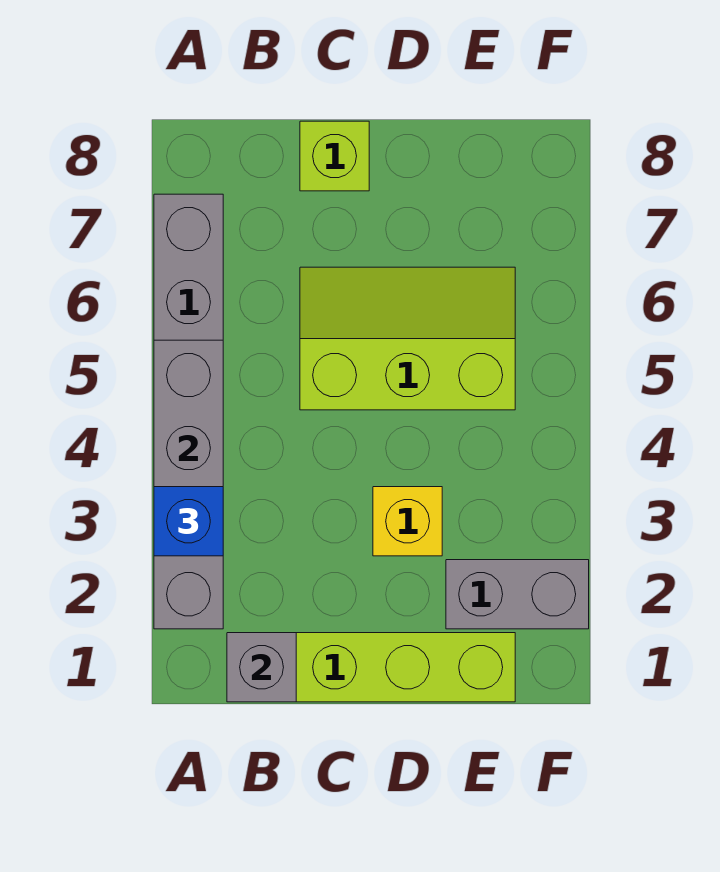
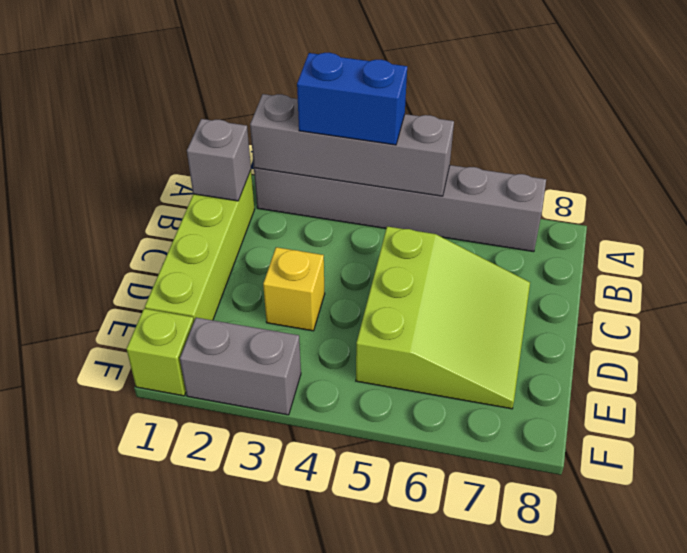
blue 1x1 brick [154,487,223,556] -> blue 1x2 brick [297,53,407,145]
lime 2x3 slope [300,267,515,410] -> lime 3x3 slope [356,226,530,409]
lime 1x1 brick [300,121,369,191] -> lime 1x1 brick moved to [126,309,194,396]
grey 1x2 brick [446,560,589,629] -> grey 1x2 brick turned to [180,318,301,415]

